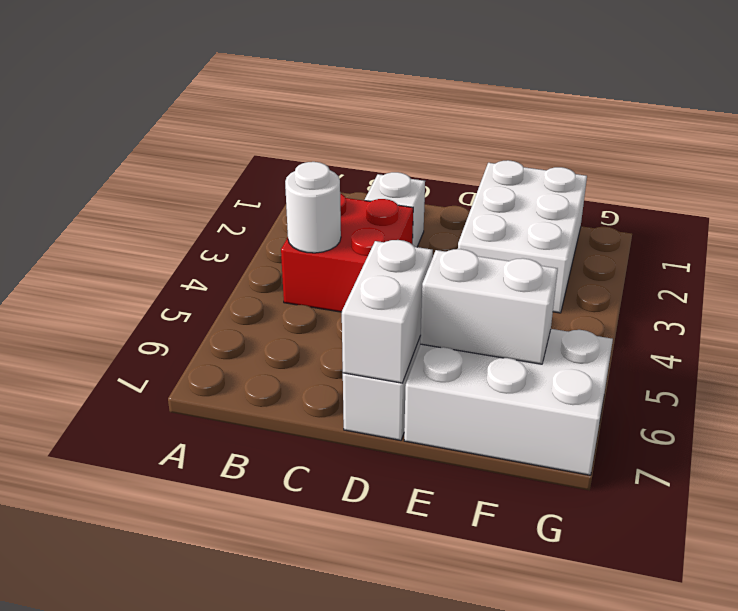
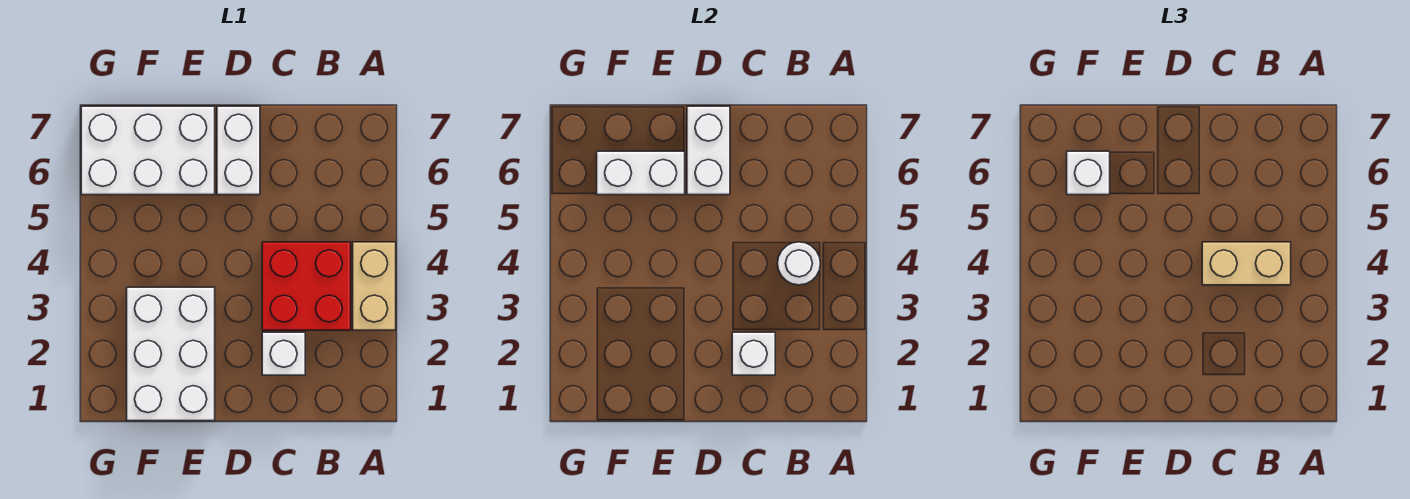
none -> tan 1x2 brick [353,242,396,330]
none -> tan 1x2 brick [1202,242,1291,285]
none -> white 1x1 brick [732,332,775,375]
none -> white 1x1 brick [1067,151,1110,195]

